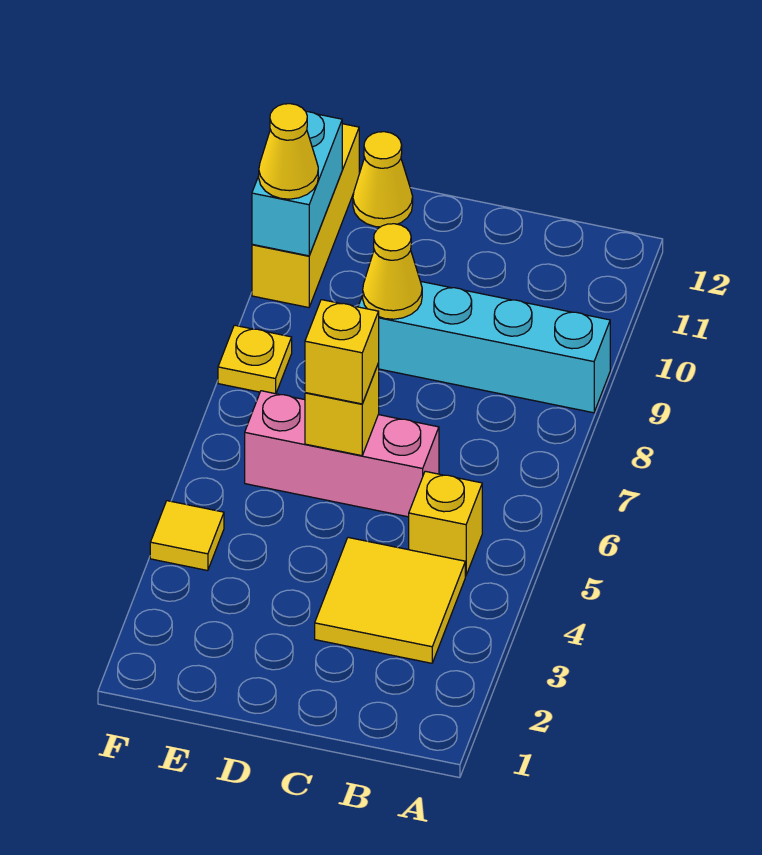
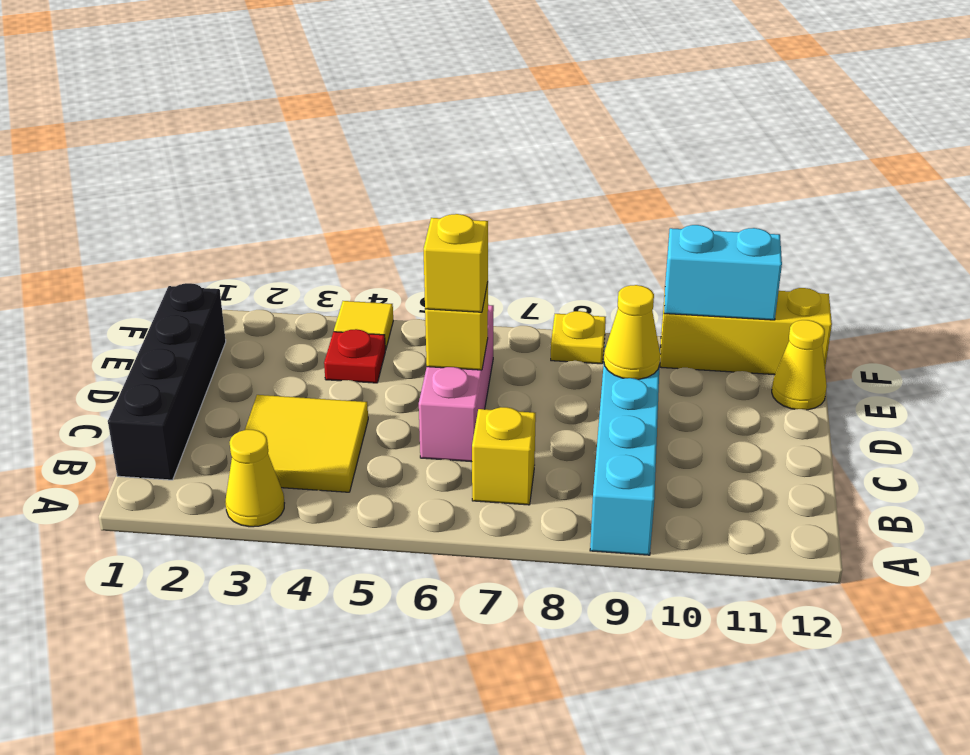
none -> black 1x4 brick [108,283,226,480]
yellow 1x1 brick [409,471,482,576] -> yellow 1x1 brick moved to [472,407,536,505]
none -> red 1x1 plate [324,329,385,383]
yellow 1x1 cone [259,104,318,199] -> yellow 1x1 cone moved to [225,430,284,527]

